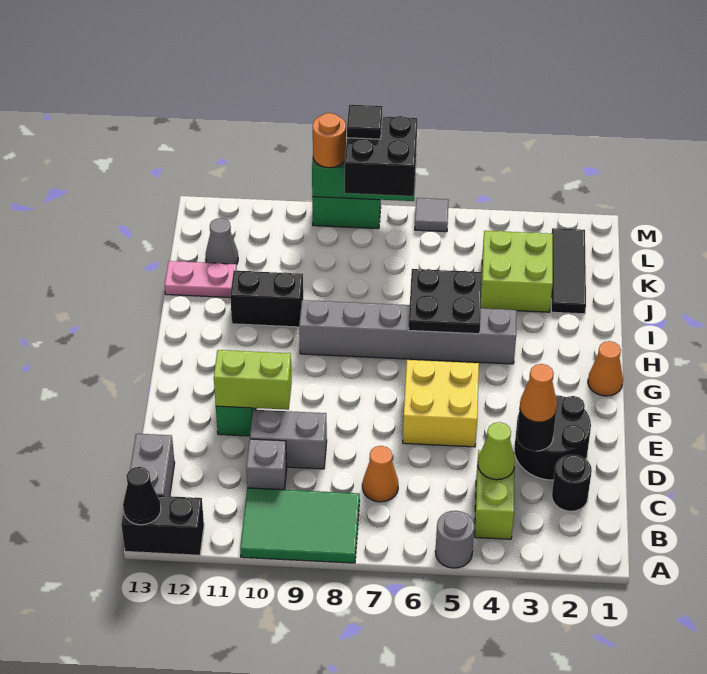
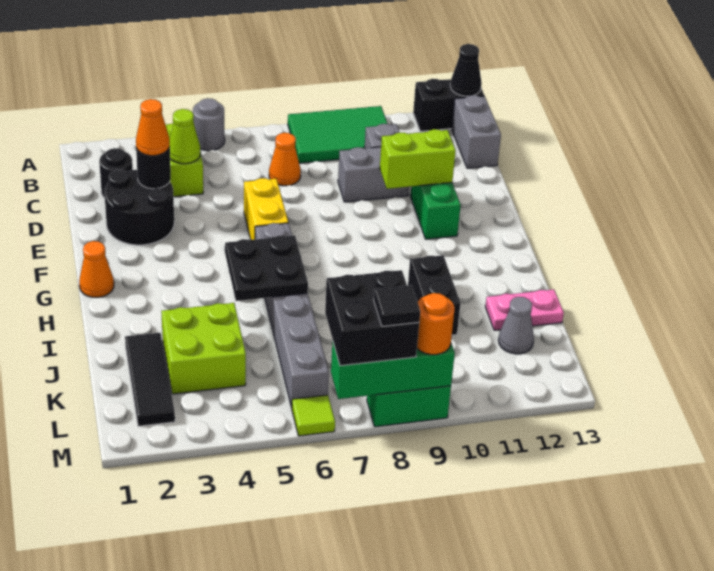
yellow 2x2 brick [403,360,479,447] -> yellow 1x2 brick [244,178,288,240]
grey 1x6 brick [299,300,517,364] -> grey 1x6 brick turned to [255,223,329,408]
black 1x2 brick [230,271,303,327] -> black 1x2 brick turned to [408,255,461,335]
grey 1x1 tile [415,198,449,232] -> lime 1x1 tile [292,395,335,436]

